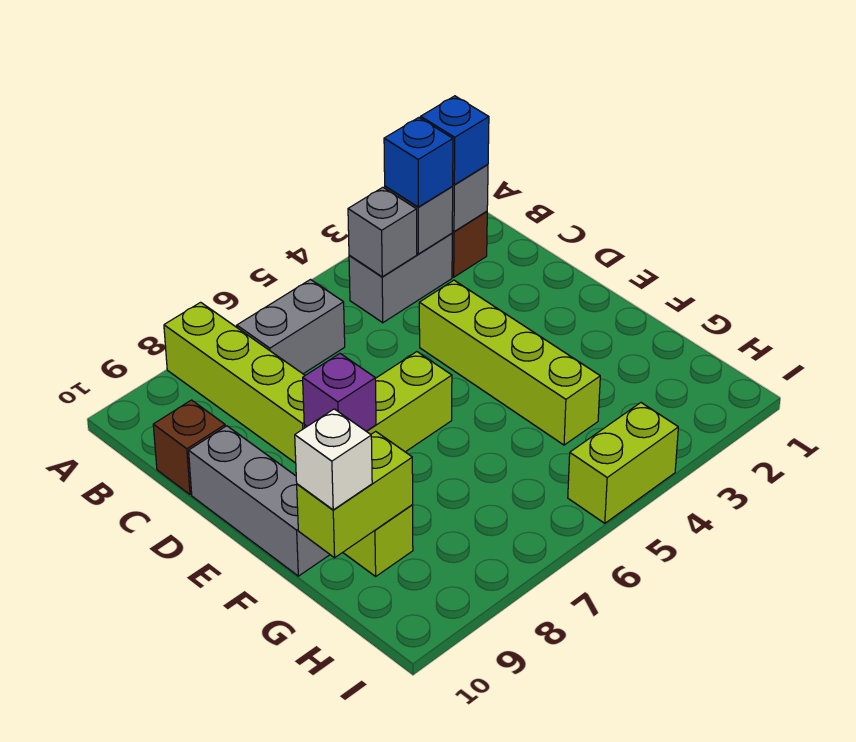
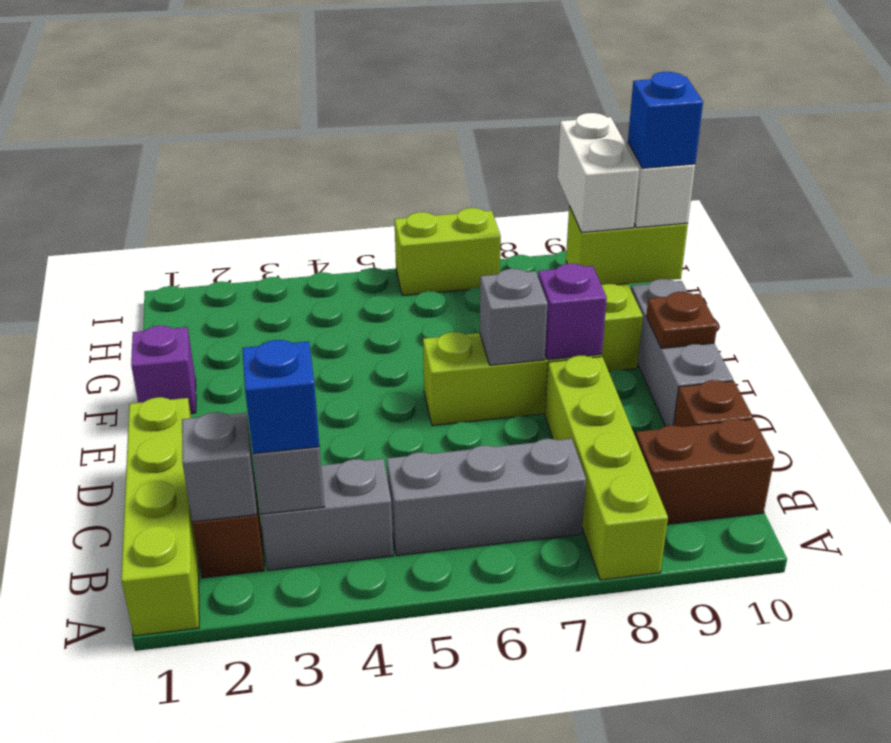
blue 1x1 brick [421,96,489,185] -> blue 1x1 brick moved to [628,72,703,168]
grey 1x1 brick [348,187,417,277] -> grey 1x1 brick moved to [480,269,548,365]
grey 1x2 brick [237,280,345,374] -> grey 1x3 brick [387,439,586,556]
none -> brown 1x2 brick [636,419,774,524]
lime 1x4 brick [419,280,600,445] -> lime 1x4 brick moved to [121,397,199,636]
none -> brown 1x1 plate [646,292,717,348]
none -> purple 1x1 brick [131,326,196,413]
none -> white 1x2 brick [557,113,639,233]
lime 1x2 brick [568,403,678,523] -> lime 1x2 brick moved to [394,208,501,296]

